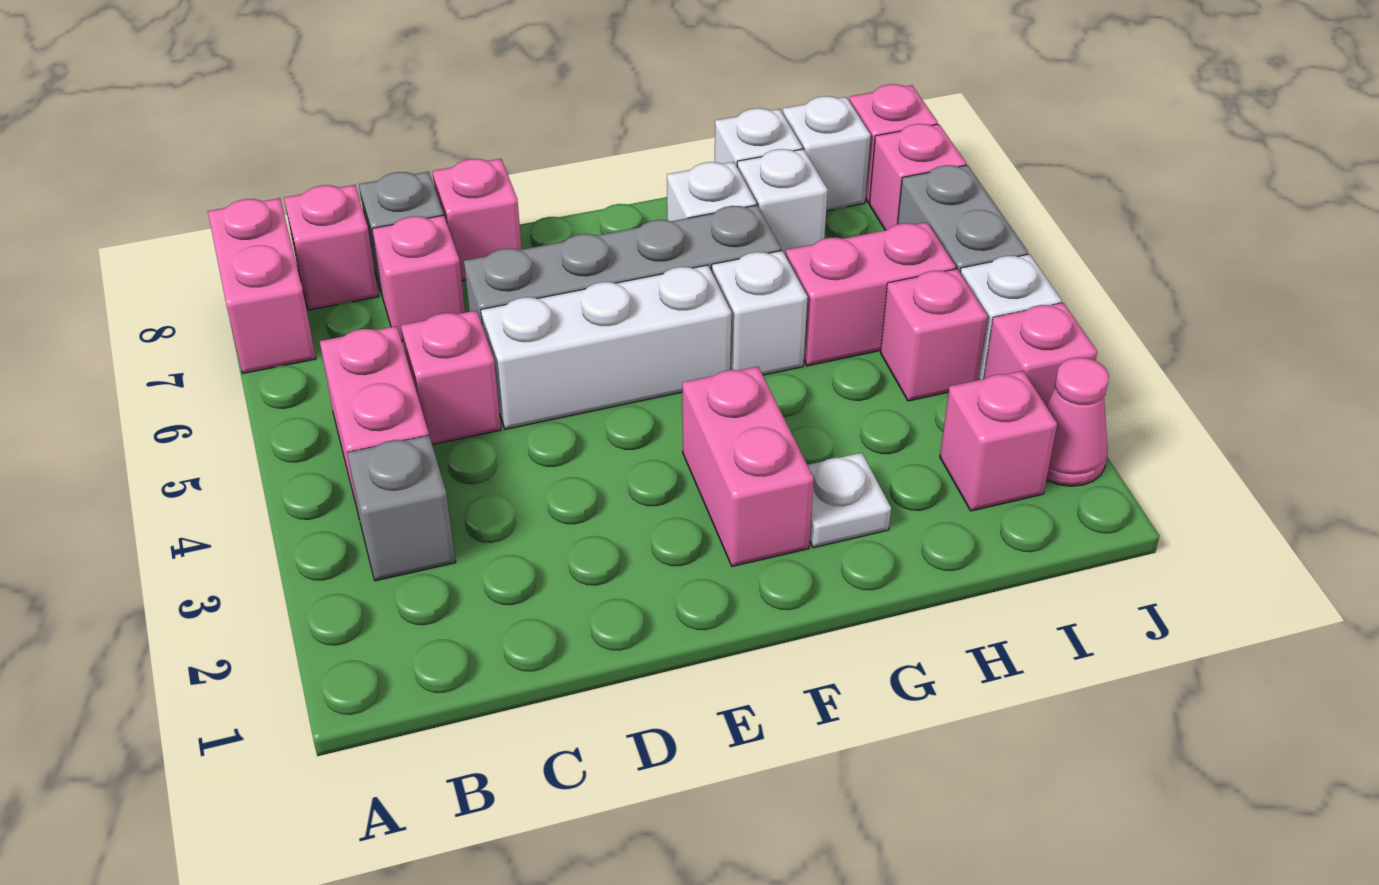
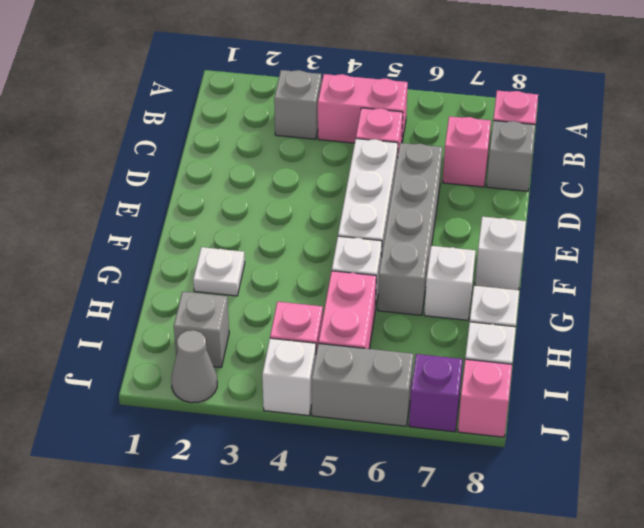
pink 1x2 brick [208,198,316,374] -> none
pink 1x1 brick [433,159,522,281] -> none
pink 1x2 brick [682,366,814,566] -> none
white 1x1 brick [737,149,828,256] -> white 1x1 brick moved to [475,217,526,290]
pink 1x1 brick [940,371,1057,511] -> grey 1x1 brick [174,292,229,367]
pink 1x1 cone [1046,357,1109,486] -> grey 1x1 cone [171,330,217,403]
pink 1x1 brick [984,303,1097,405] -> none
pink 1x1 brick [869,124,966,230] -> purple 1x1 brick [409,354,463,432]

